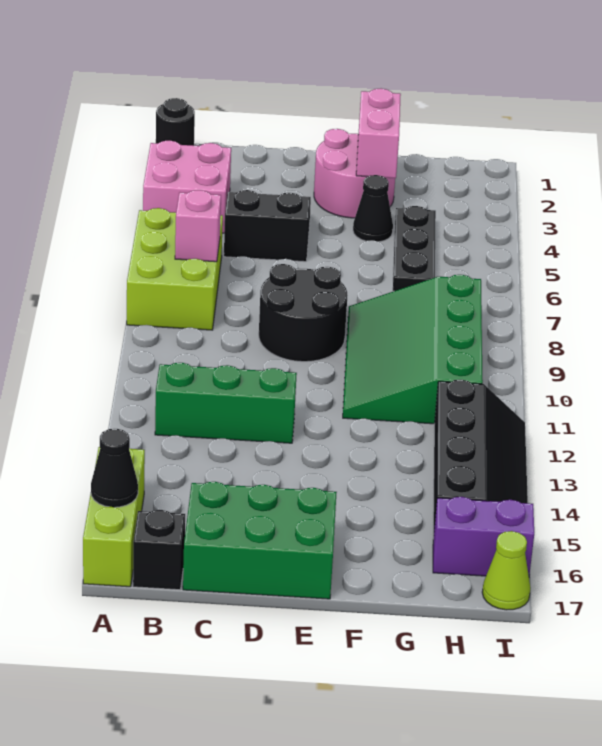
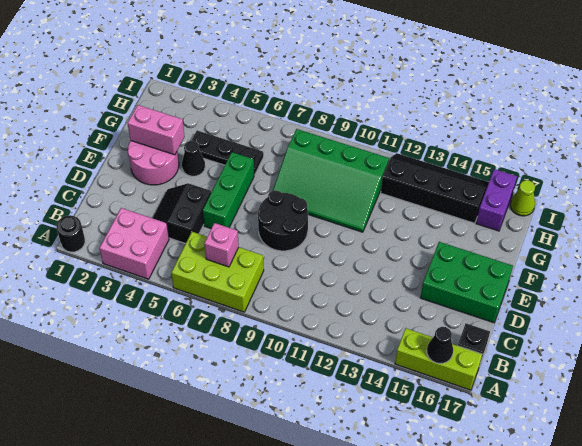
green 1x3 brick [155,363,297,443] -> green 1x3 brick moved to [203,152,254,229]
green 2x3 brick [183,482,337,599] -> green 2x3 brick turned to [420,242,513,323]

